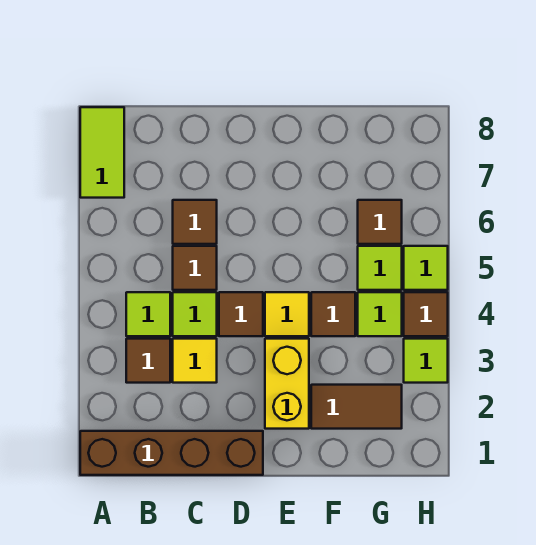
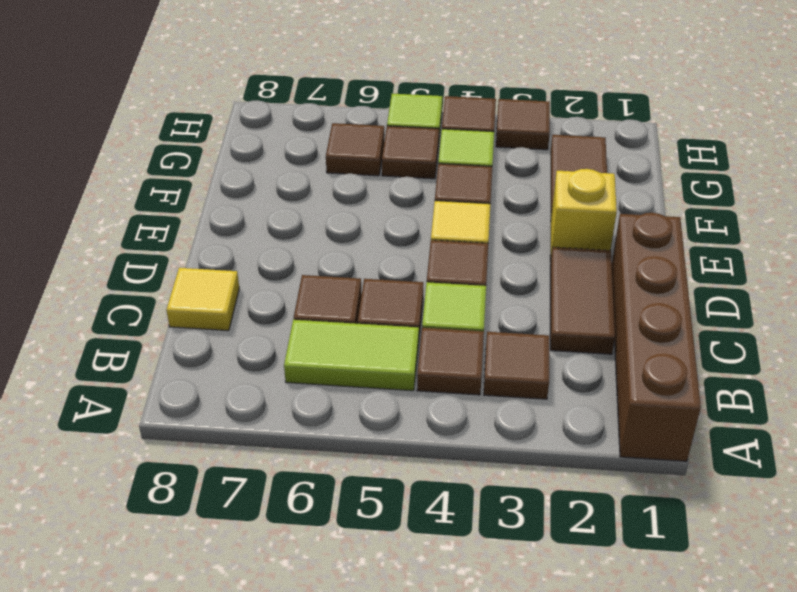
lime 1x2 tile [80,107,124,198] -> lime 1x2 tile moved to [284,320,419,391]
lime 1x1 tile [126,292,170,336] -> brown 1x1 tile [417,328,484,395]
none -> brown 1x2 tile [550,247,615,354]
yellow 1x1 tile [173,339,217,383] -> yellow 1x1 tile moved to [166,268,239,331]
yellow 1x2 brick [265,339,309,429] -> yellow 1x1 brick [550,169,617,262]
lime 1x1 tile [358,246,402,290] -> brown 1x1 tile [382,126,439,179]
lime 1x1 tile [404,339,448,383] -> brown 1x1 tile [496,99,550,150]

